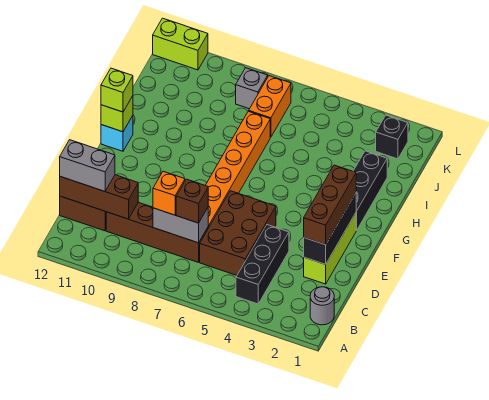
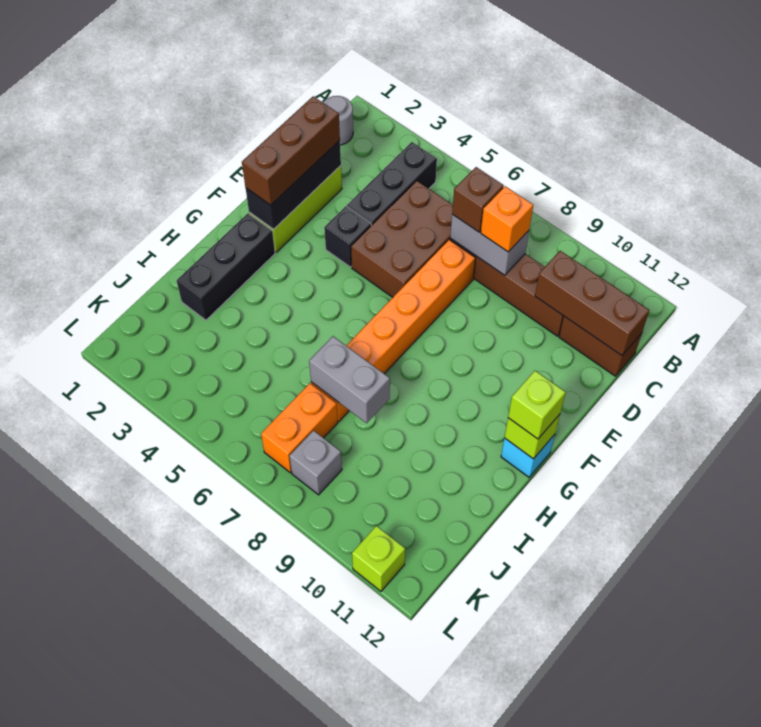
grey 1x2 brick [60,140,115,191] -> grey 1x2 brick moved to [309,336,390,423]
black 1x1 brick [376,115,408,159] -> black 1x1 brick moved to [324,206,371,267]
lime 1x2 brick [153,18,208,70] -> lime 1x1 brick [352,526,405,591]

